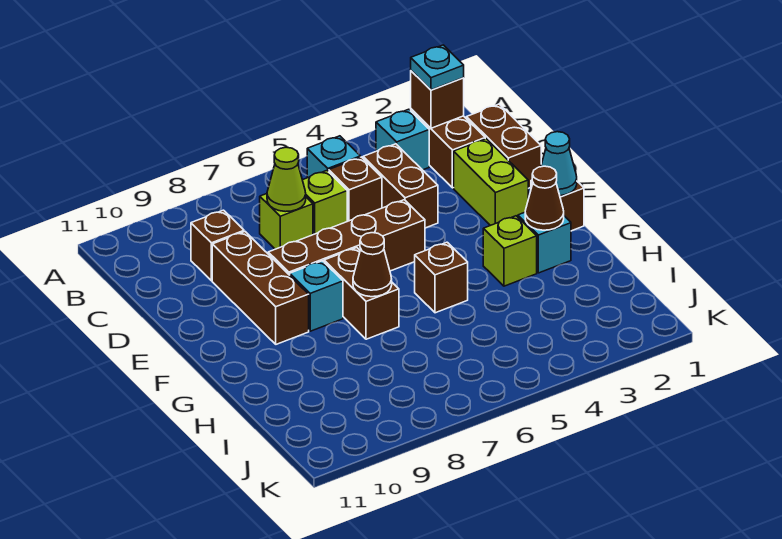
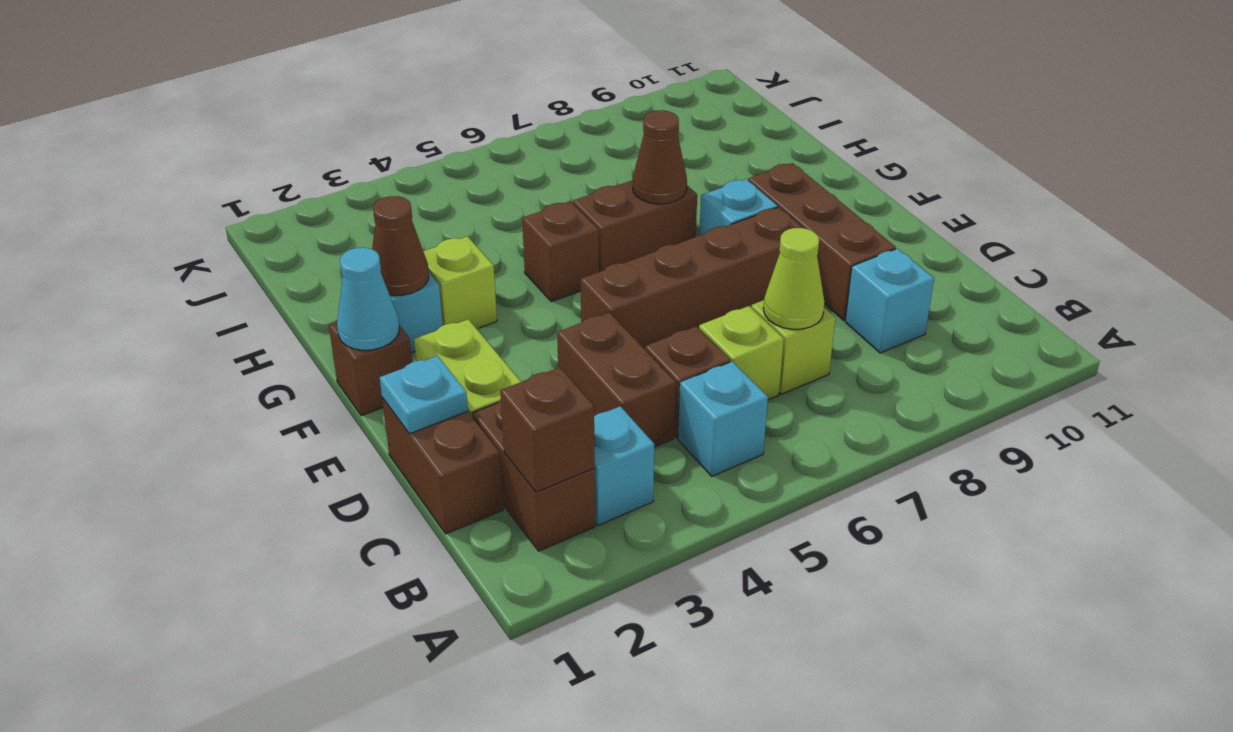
cyan 1x1 plate [411,45,464,90] -> cyan 1x1 plate moved to [380,356,468,434]
brown 1x1 brick [191,210,244,281] -> cyan 1x1 brick [845,249,934,353]
brown 1x2 brick [324,248,399,339] -> brown 1x2 brick turned to [573,180,697,272]

